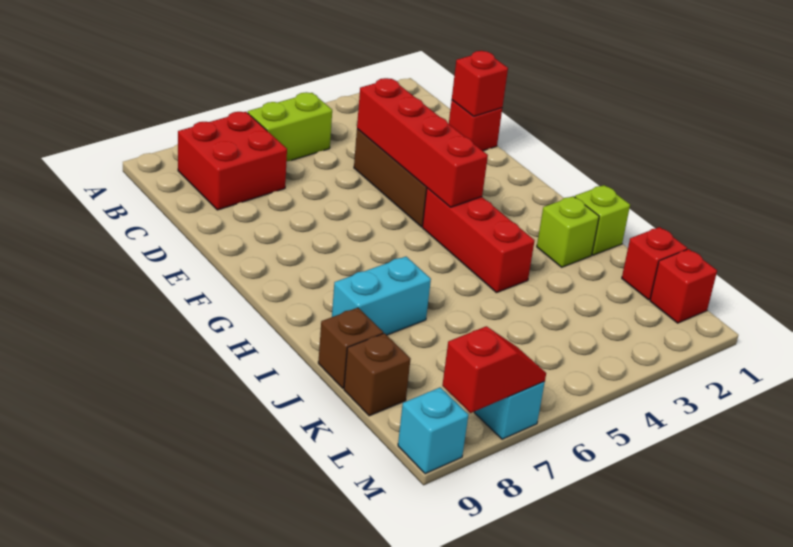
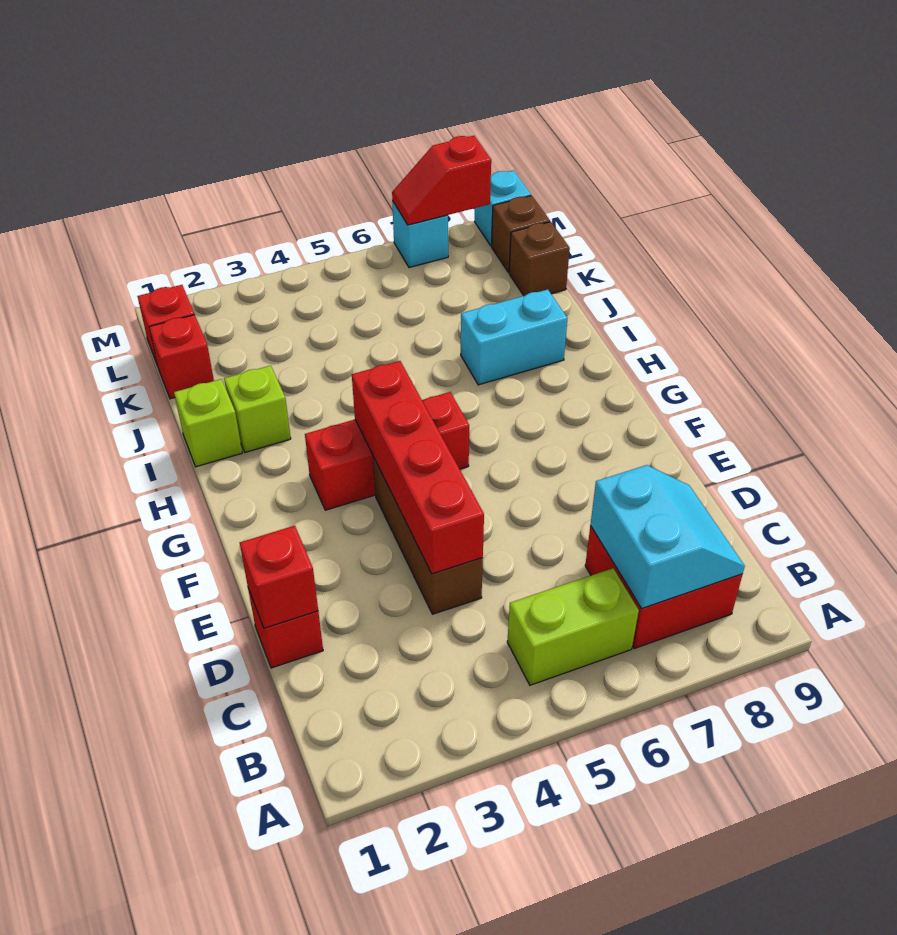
none -> cyan 2x2 slope [590,465,745,609]
red 1x3 brick [422,188,535,293] -> red 1x3 brick turned to [305,392,469,510]
brown 1x1 brick [318,308,383,388] -> brown 1x1 brick moved to [492,196,550,273]

